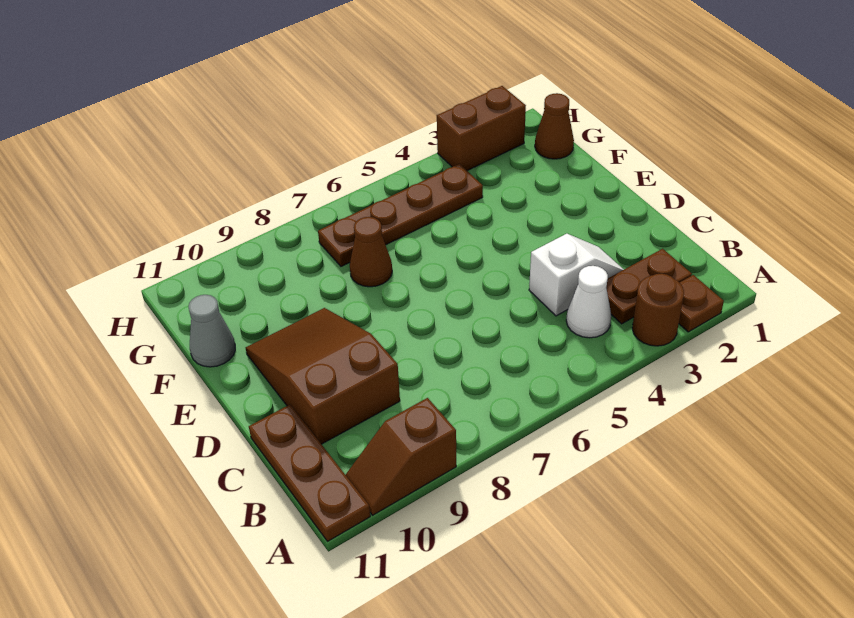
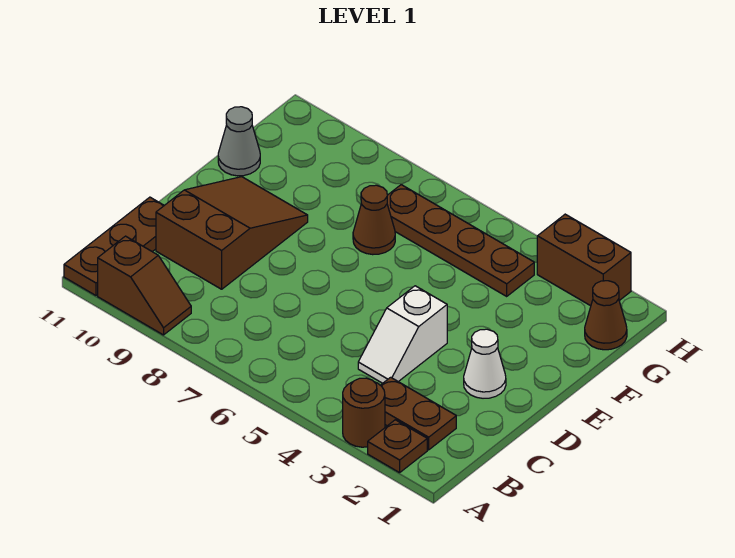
brown 1x2 slope [346,398,456,515] -> brown 1x2 slope turned to [98,236,191,335]
white 1x1 cone [566,266,611,338] -> white 1x1 cone moved to [464,329,506,398]
white 1x2 slope [529,234,624,316] -> white 1x2 slope turned to [358,286,447,383]

